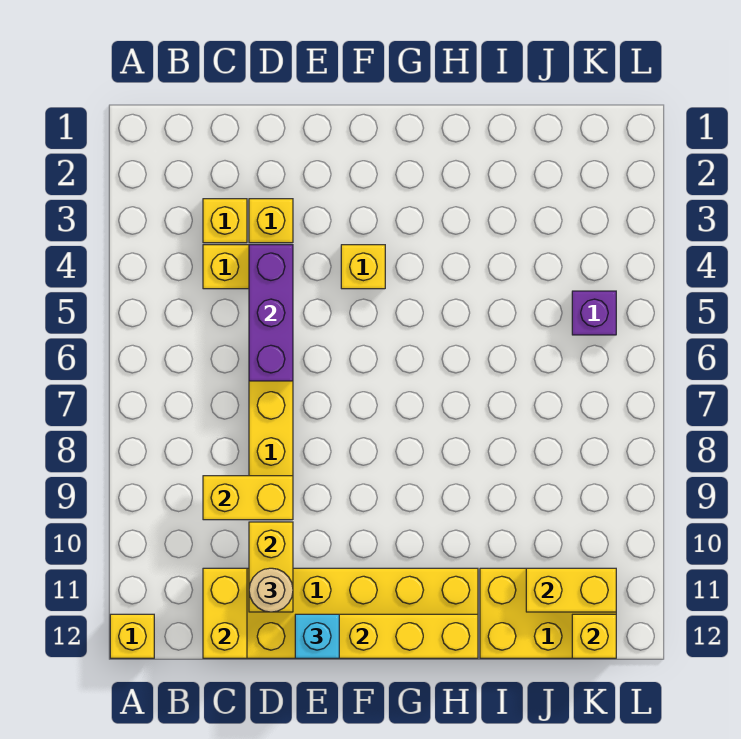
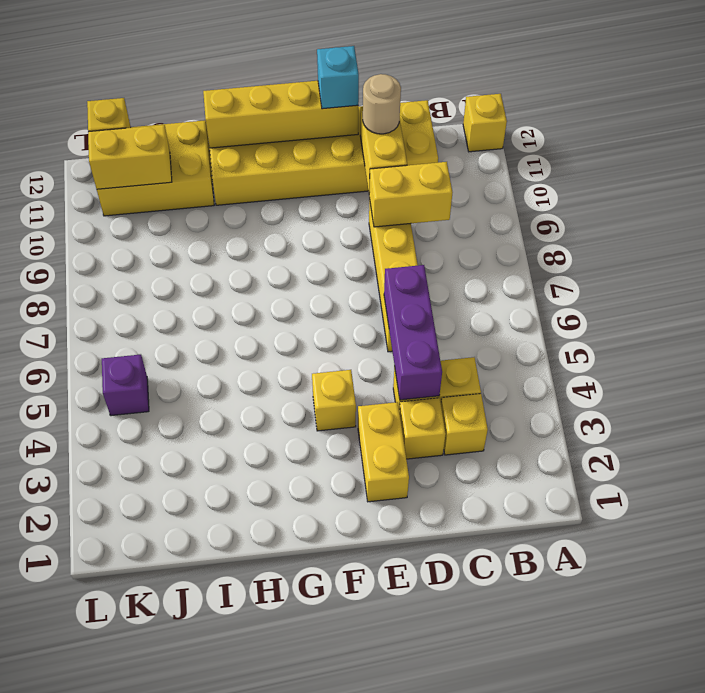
yellow 1x2 brick [203,568,247,658] -> yellow 1x2 brick moved to [358,402,409,502]

